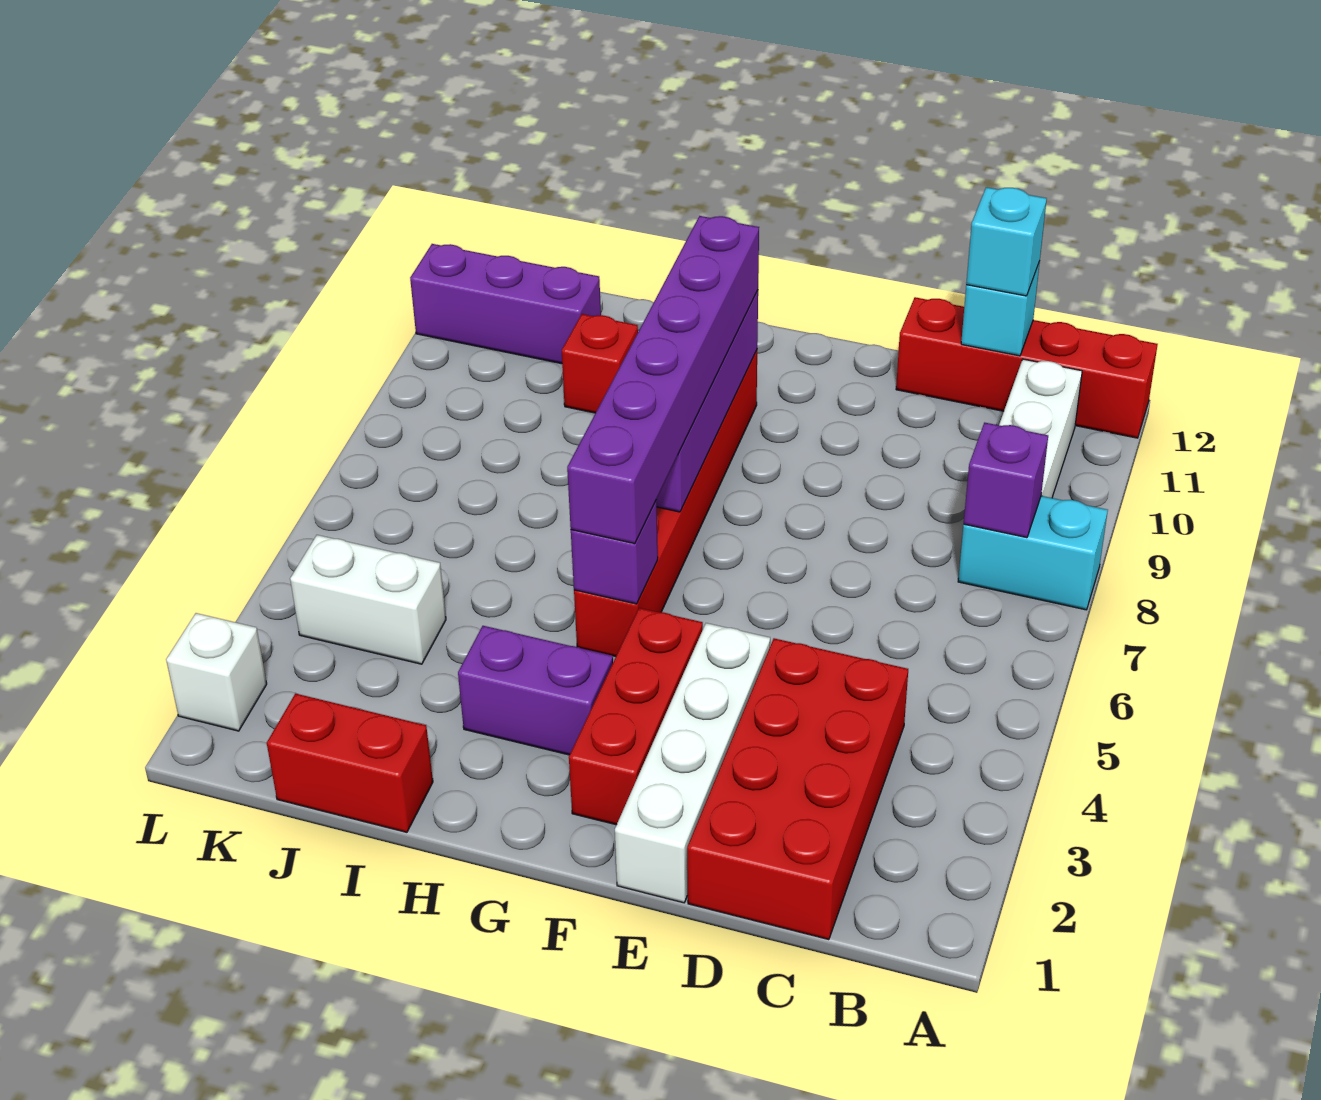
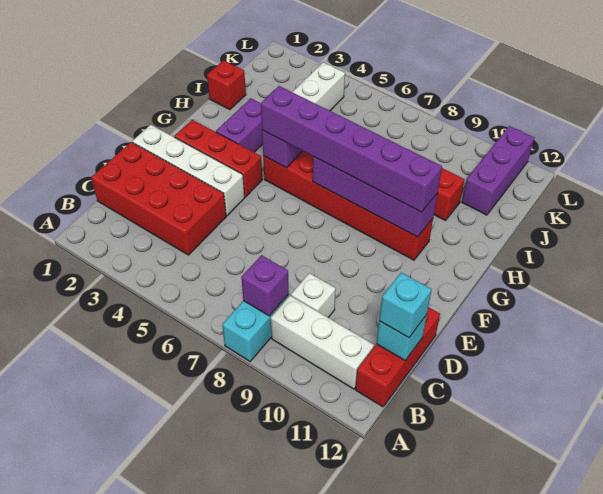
red 1x4 brick [896,297,1158,438] -> red 1x3 brick [355,307,440,407]
red 1x2 brick [267,694,433,832] -> red 1x1 brick [207,60,246,110]
white 1x1 brick [166,613,267,731] -> white 1x1 brick moved to [291,273,336,317]

